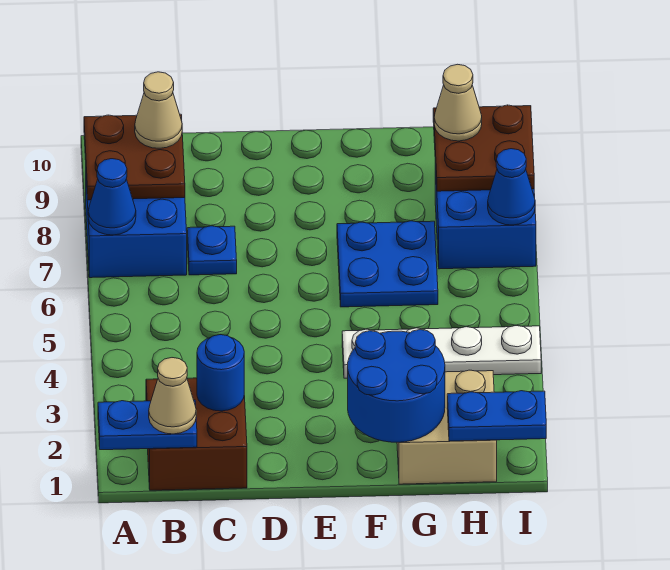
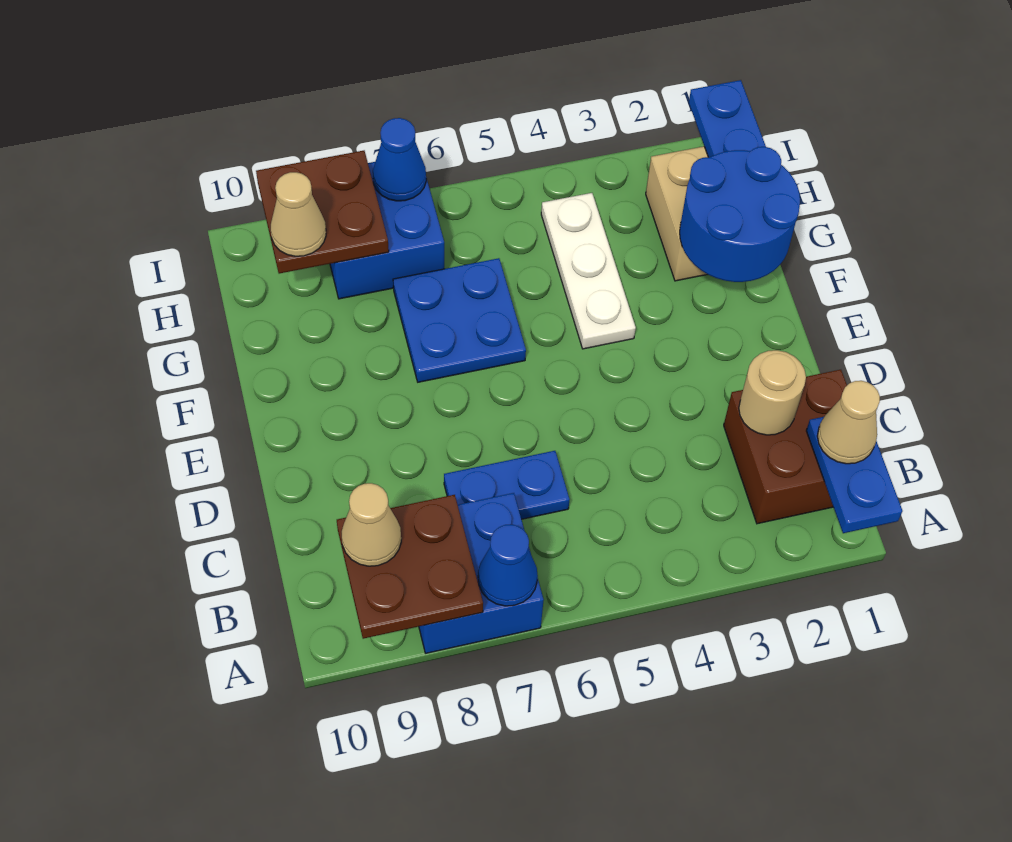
blue 1x1 round brick [197,335,244,411] -> tan 1x1 round brick [739,350,806,435]
blue 1x1 plate [187,226,237,275] -> blue 1x2 plate [444,451,570,519]
white 1x4 plate [342,326,541,378] -> white 1x3 plate [541,193,636,349]

